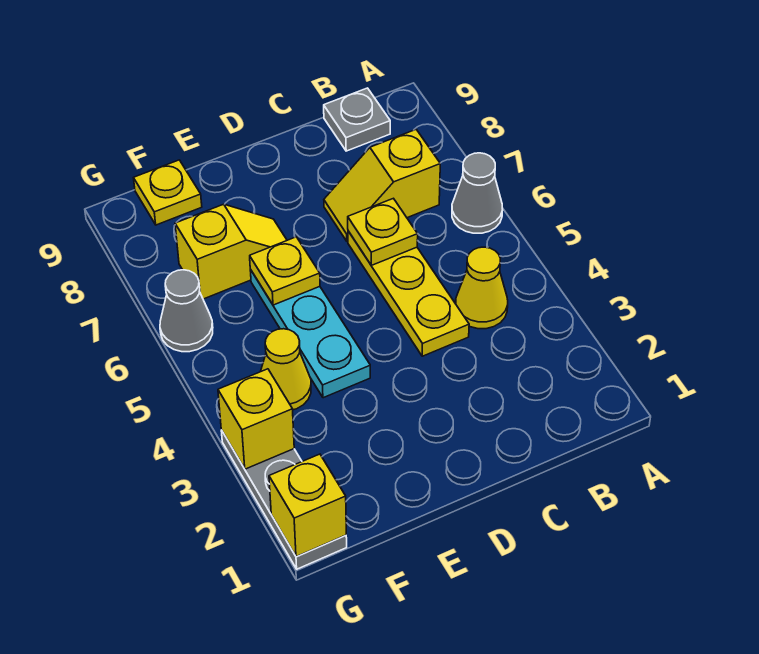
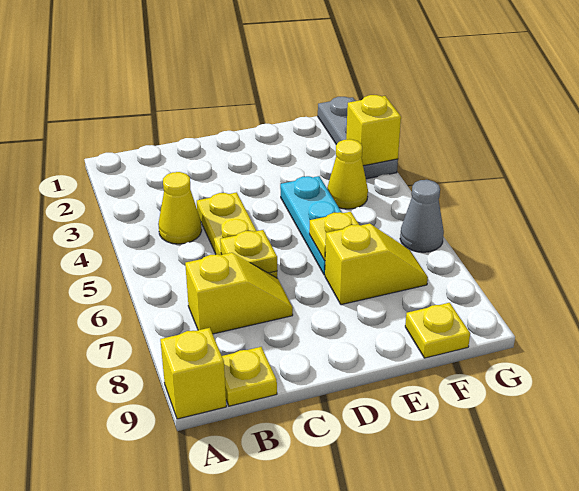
grey 1x1 cone [452,153,503,233] -> none
grey 1x1 plate [324,88,390,151] -> yellow 1x1 plate [222,347,277,406]
yellow 1x2 slope [175,204,287,299] -> yellow 1x2 slope turned to [325,224,428,305]
yellow 1x1 brick [269,454,346,557] -> yellow 1x1 brick moved to [160,328,226,419]

